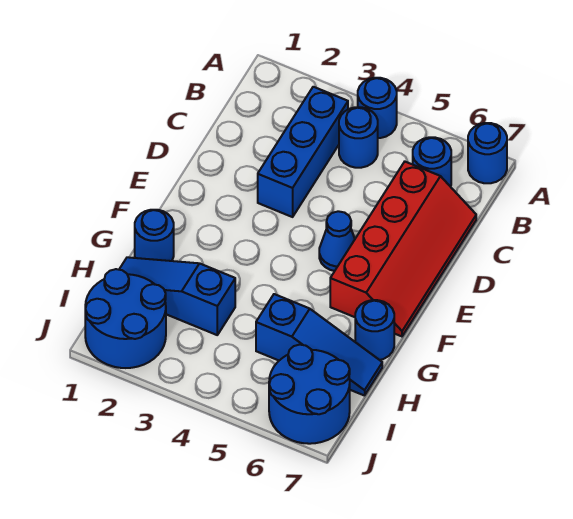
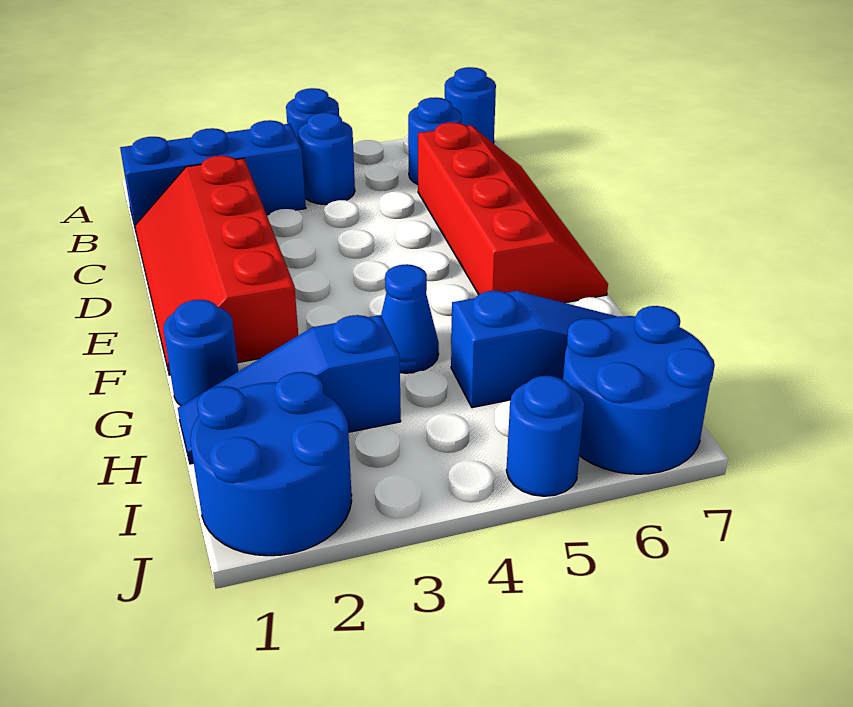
blue 1x3 brick [258,87,348,217] -> blue 1x3 brick turned to [120,120,306,230]
none -> red 2x4 slope [135,156,298,375]
blue 1x1 cone [319,211,355,271] -> blue 1x1 cone moved to [381,264,439,373]
blue 1x1 round brick [355,300,394,360] -> blue 1x1 round brick moved to [506,376,585,496]

